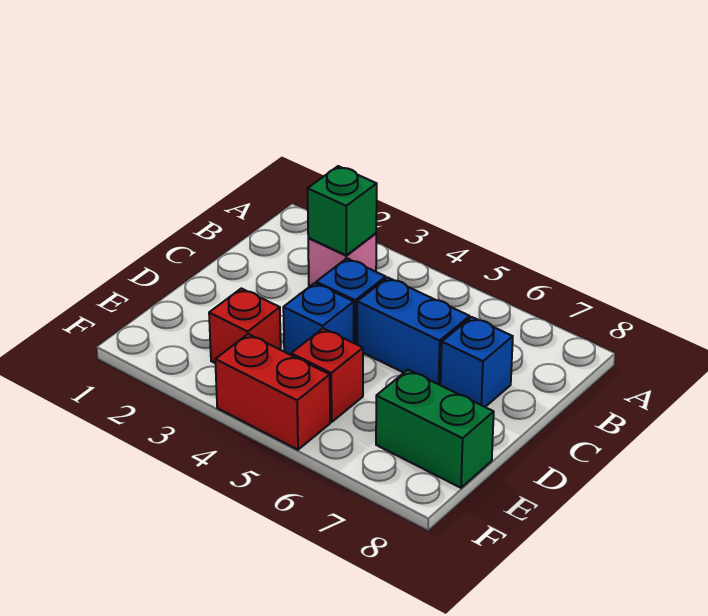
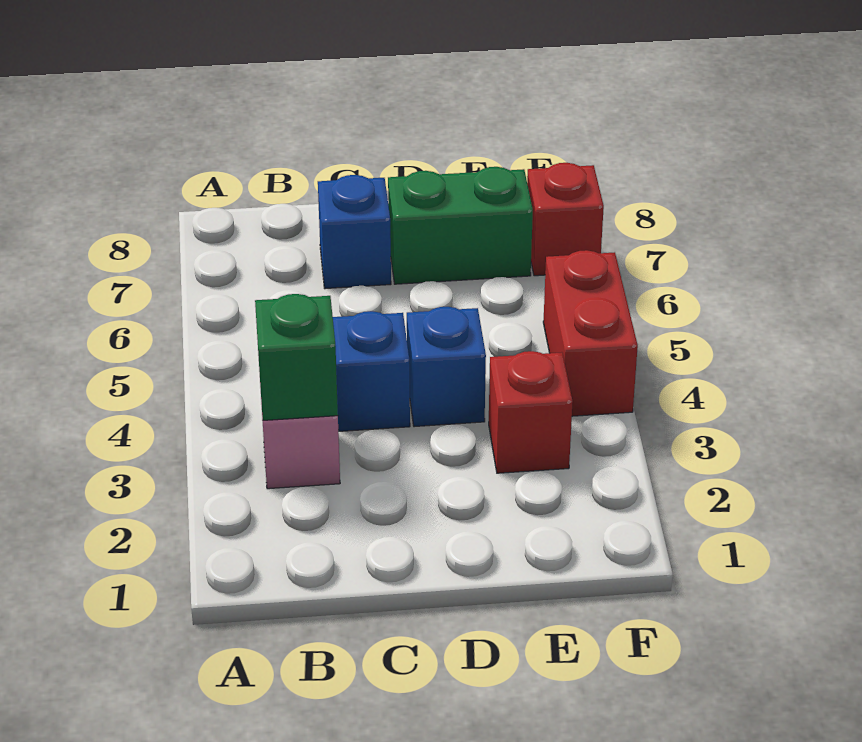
blue 1x2 brick [357,278,470,385] -> none
red 1x1 brick [291,328,363,422] -> red 1x1 brick moved to [527,163,604,276]
green 1x2 brick [376,370,494,488] -> green 1x2 brick turned to [388,167,533,284]

